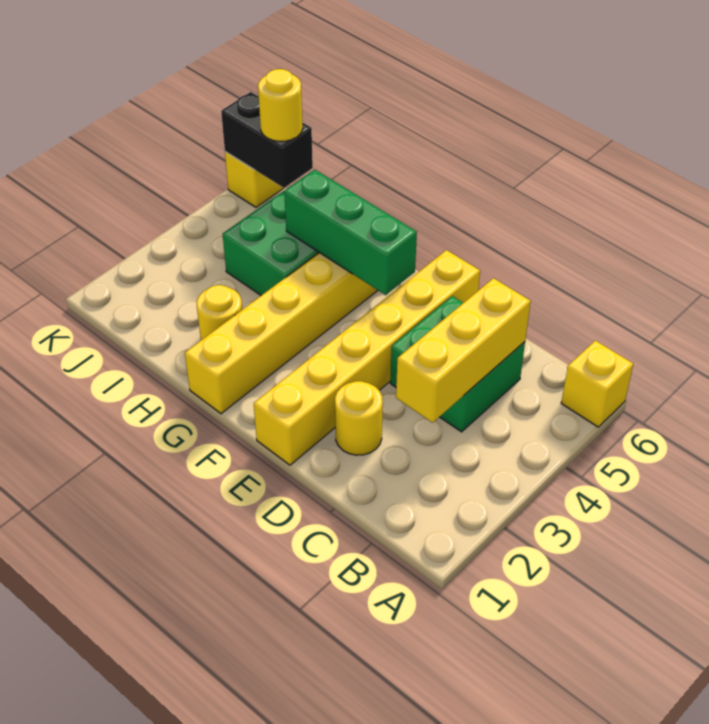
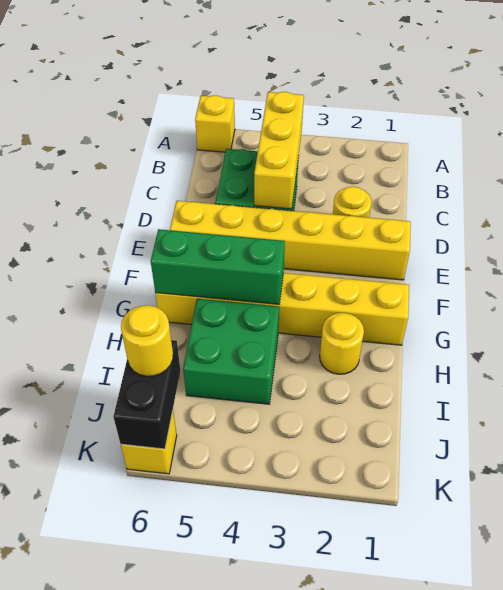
yellow 1x3 brick [396,278,531,423] -> yellow 1x3 brick turned to [254,92,304,209]
green 1x3 brick [284,170,417,295] -> green 1x3 brick turned to [151,229,285,304]

